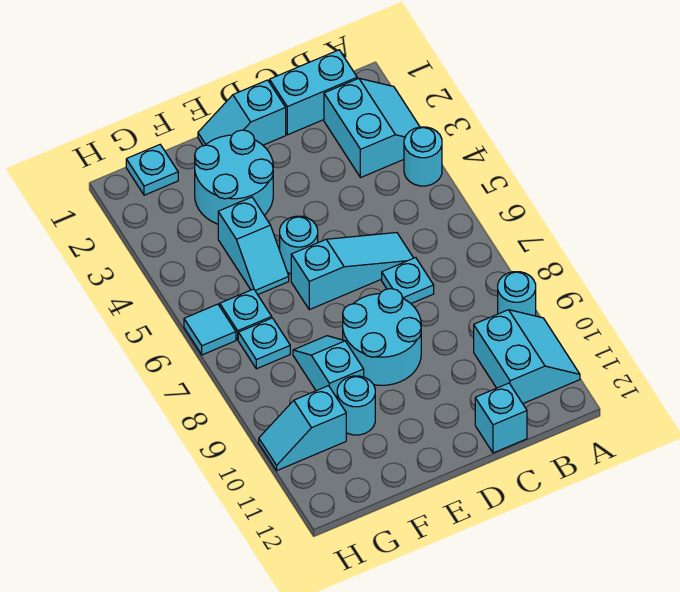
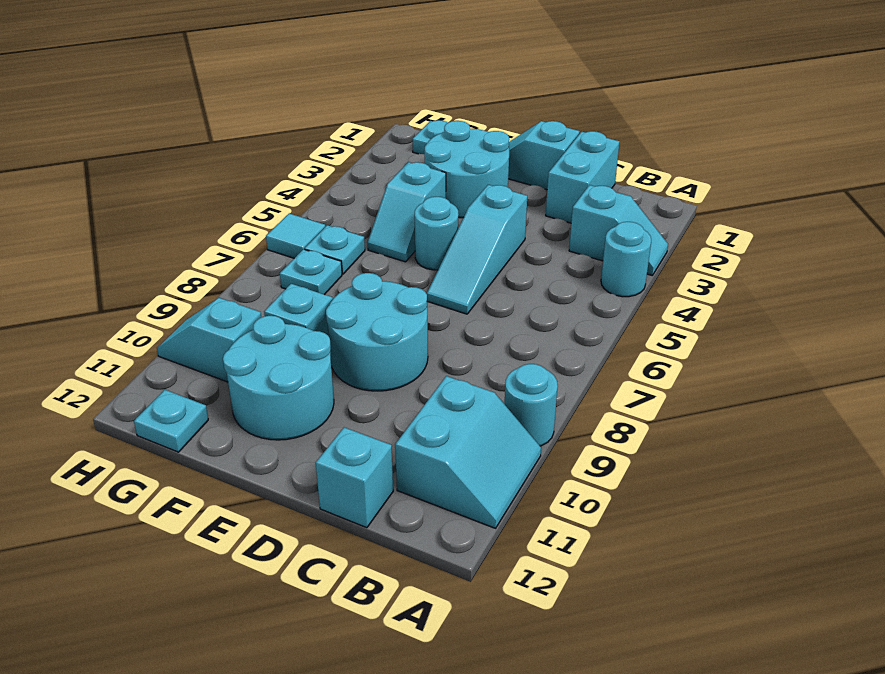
cyan 2x2 slope [324,78,420,178] -> cyan 1x2 slope [569,185,668,275]
cyan 1x2 brick [270,50,357,135] -> cyan 1x2 brick turned to [546,131,619,223]
cyan 1x3 slope [291,233,413,310] -> cyan 1x3 slope turned to [427,185,527,314]
cyan 1x1 plate [382,258,434,303] -> cyan 1x1 plate moved to [134,390,208,452]
cyan 1x1 round brick [337,376,375,435] -> cyan 2x2 round brick [223,316,334,440]

